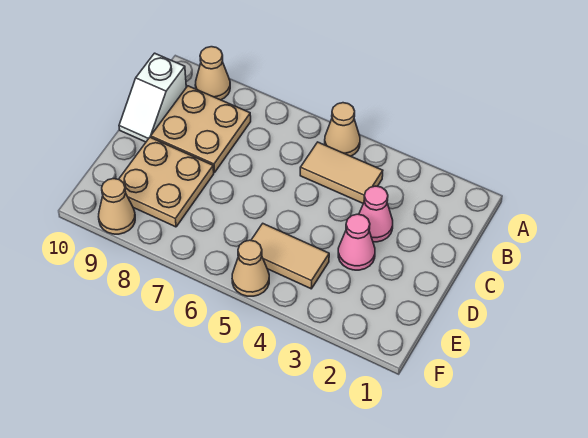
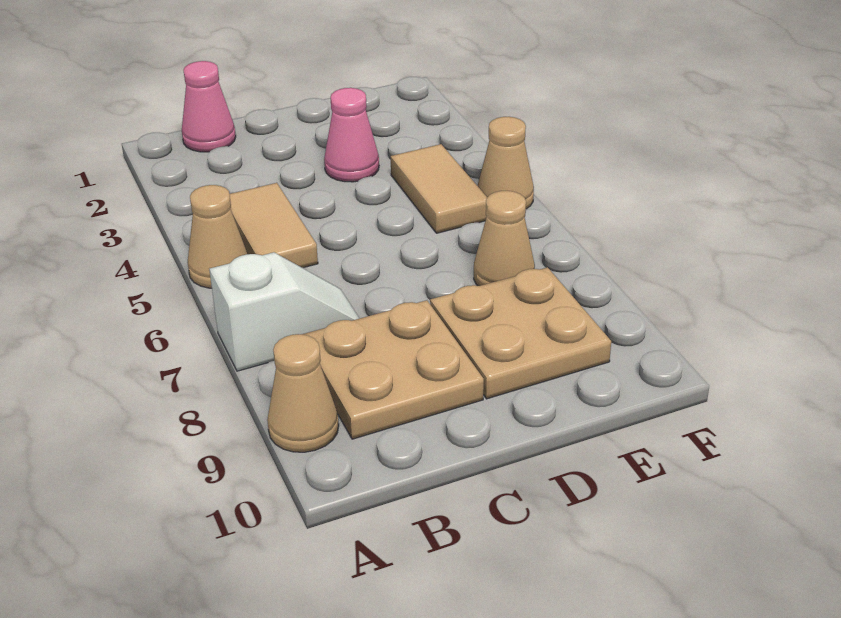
white 1x2 slope [119,53,186,142] -> white 1x2 slope moved to [209,252,359,371]
pink 1x1 cone [359,186,393,242] -> pink 1x1 cone moved to [182,61,236,152]
tan 1x1 cone [99,179,135,234] -> tan 1x1 cone moved to [474,191,535,286]

